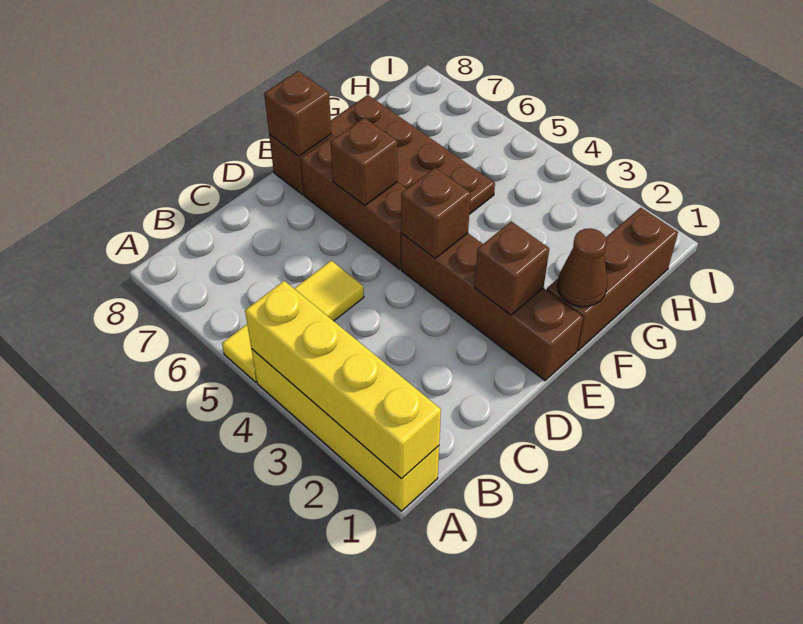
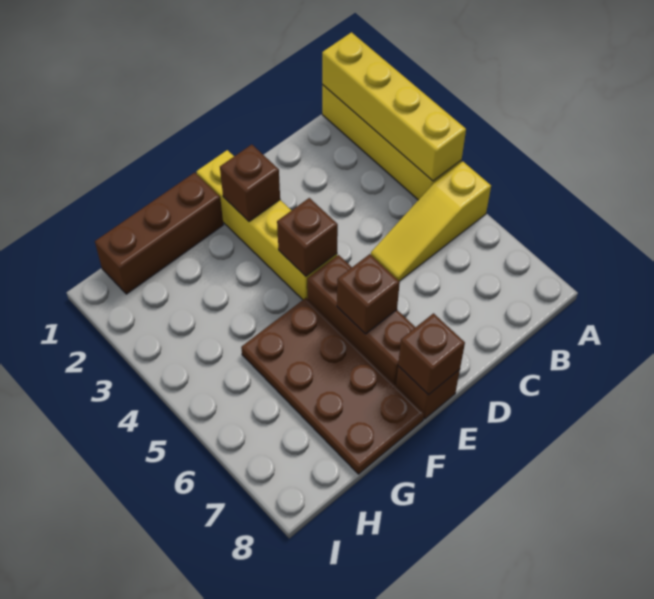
yellow 1x3 tile [222,261,364,382] -> yellow 1x3 slope [371,162,491,281]
brown 1x4 brick [401,233,583,381] -> yellow 1x4 brick [196,150,337,300]
brown 1x1 cone [557,228,608,307] -> none

